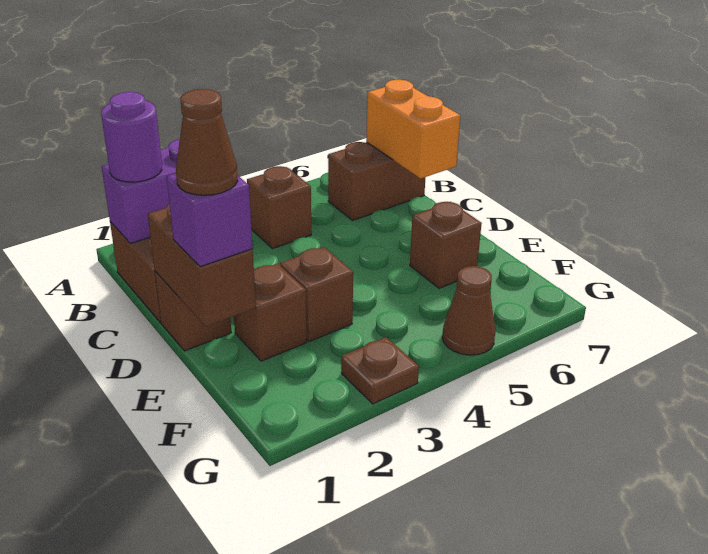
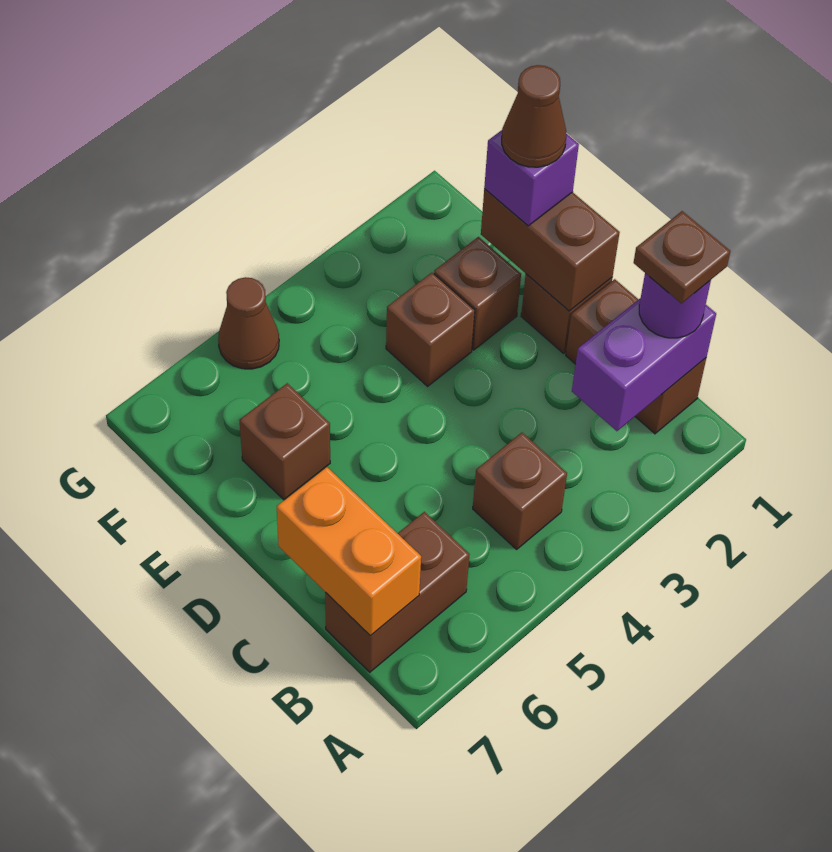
brown 1x1 plate [341,337,419,404] -> brown 1x1 plate moved to [634,211,730,303]

